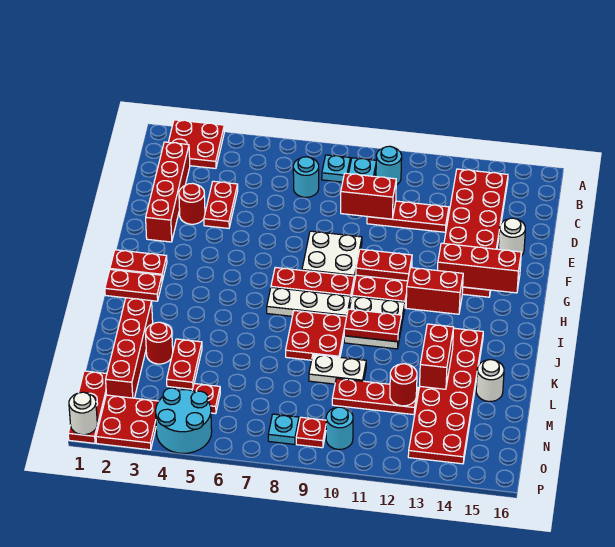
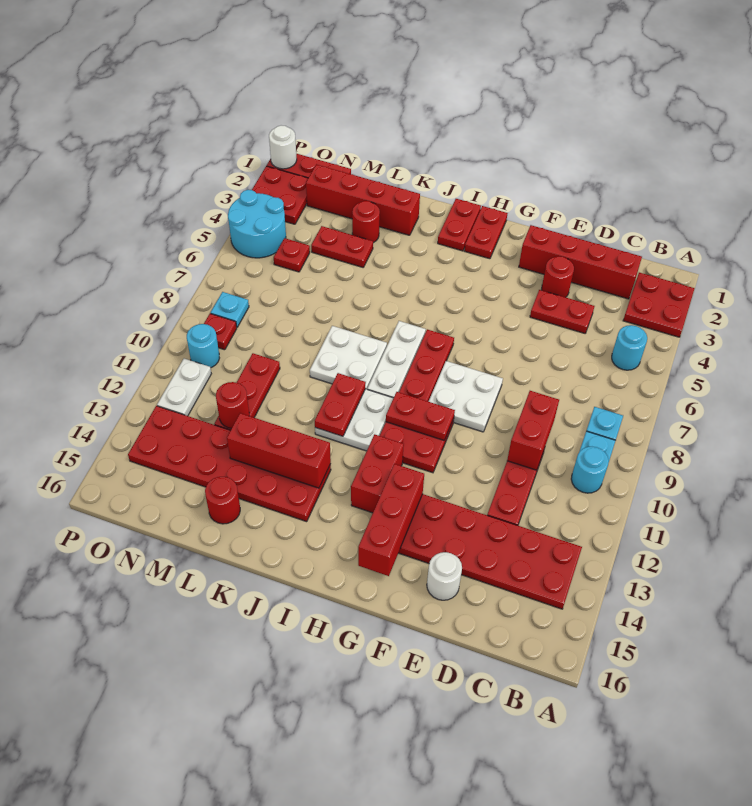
cyan 1x1 round brick [293,157,319,197] -> cyan 1x1 round brick moved to [612,325,647,370]
red 1x2 plate [356,249,412,281] -> red 1x2 plate turned to [386,392,455,440]
red 2x2 plate [286,311,347,360] -> white 2x2 plate [310,326,387,389]
red 1x2 brick [420,324,454,389] -> red 1x3 brick [227,413,331,488]
white 1x2 plate [309,354,366,384] -> white 1x2 plate moved to [157,359,211,416]
white 1x1 round brick [476,360,504,402] -> red 1x1 round brick [205,477,240,524]

